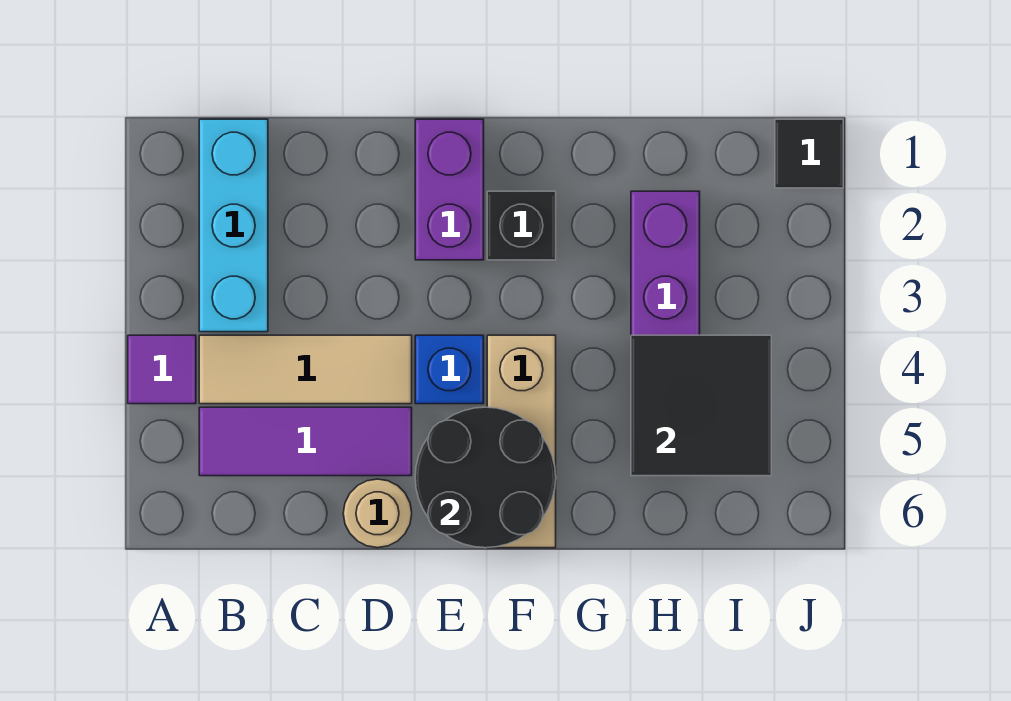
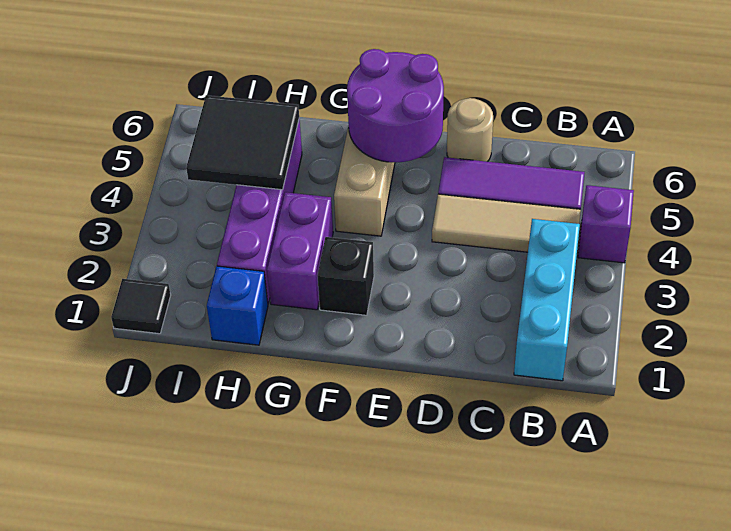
purple 1x1 tile [128,335,196,404] -> purple 1x1 brick [578,185,634,263]
purple 1x2 brick [415,119,484,260] -> purple 1x2 brick moved to [267,192,333,310]
blue 1x1 brick [415,335,484,404] -> blue 1x1 brick moved to [207,266,268,345]
black 2x2 round brick [415,407,556,548] -> purple 2x2 round brick [347,49,444,163]

